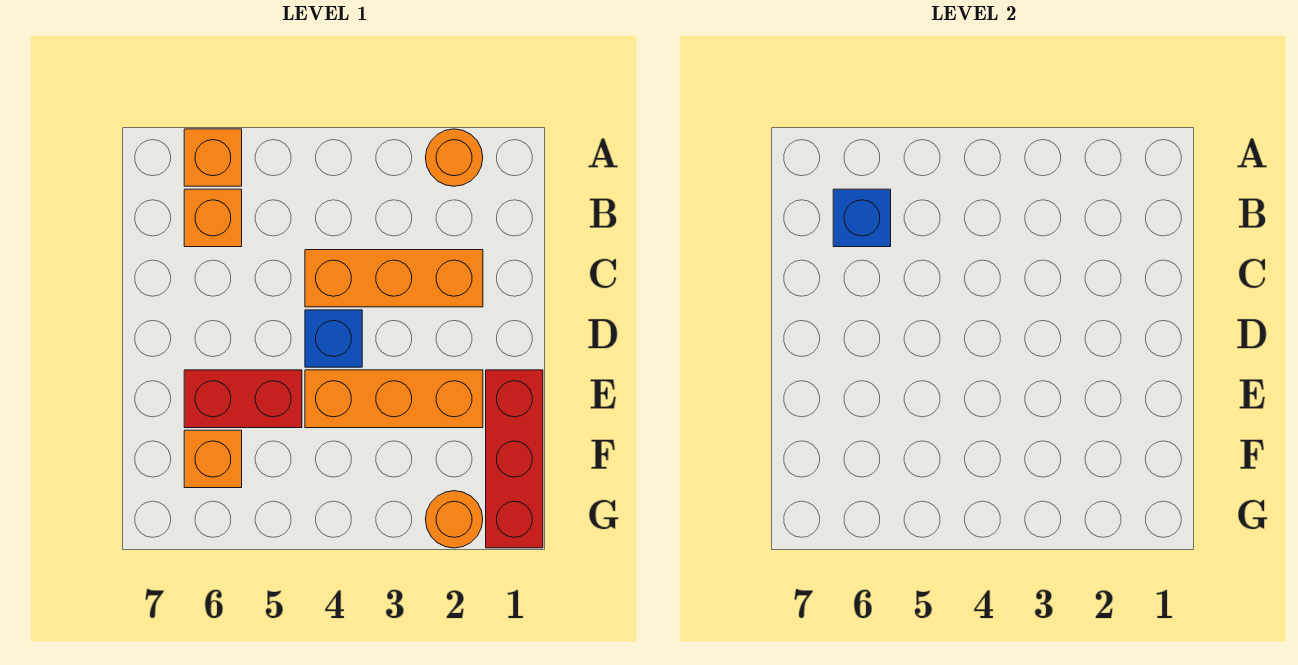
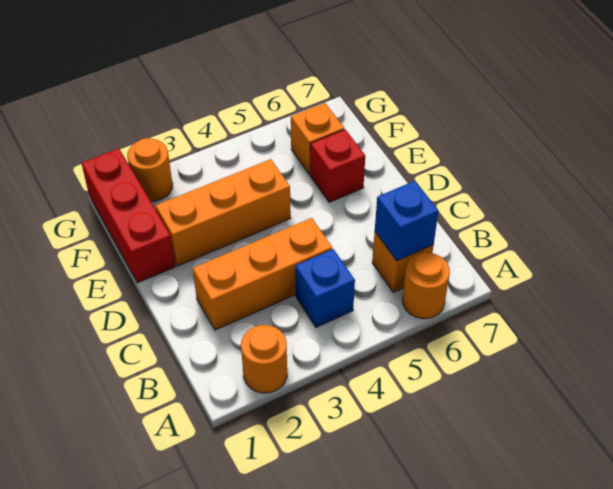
orange 1x1 brick [184,129,242,186] -> orange 1x1 round brick [402,253,450,319]
blue 1x1 brick [305,310,362,367] -> blue 1x1 brick moved to [295,249,355,327]
red 1x2 brick [184,370,302,428] -> red 1x1 brick [310,129,365,202]

